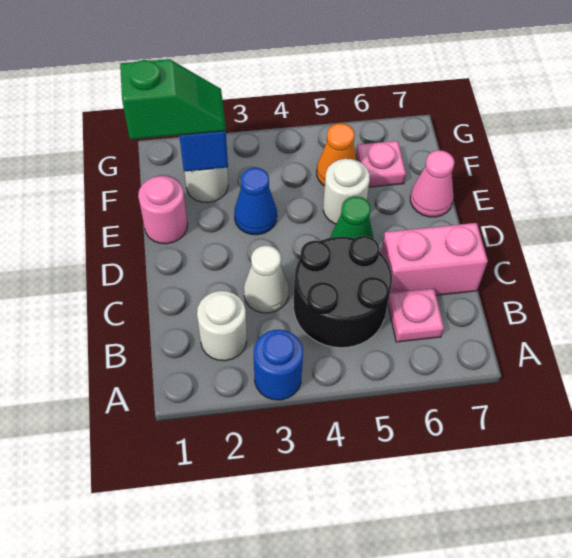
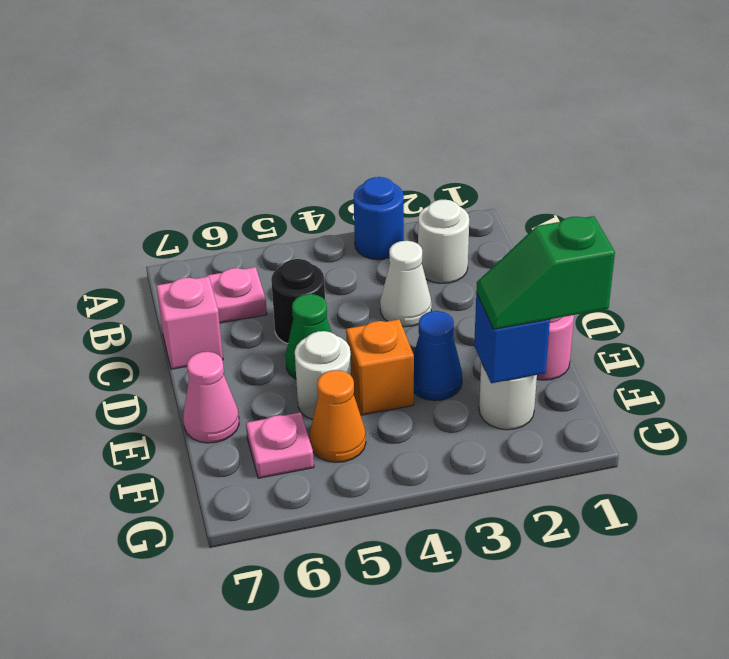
black 2x2 round brick [293,236,392,348] -> black 1x1 round brick [271,259,325,344]
pink 1x2 brick [381,223,488,295] -> pink 1x1 brick [156,277,223,369]
none -> orange 1x1 brick [346,319,414,415]

